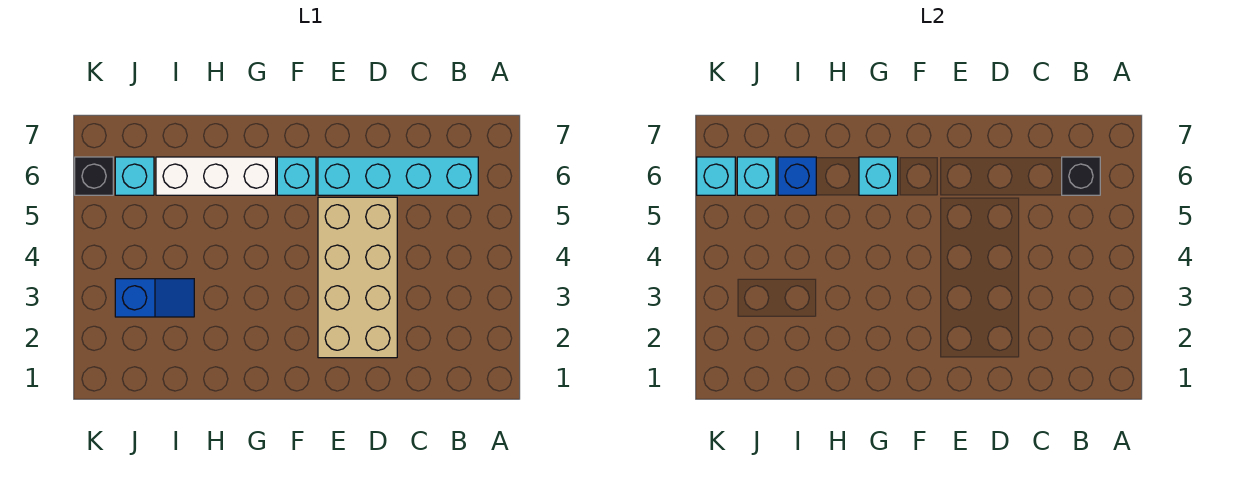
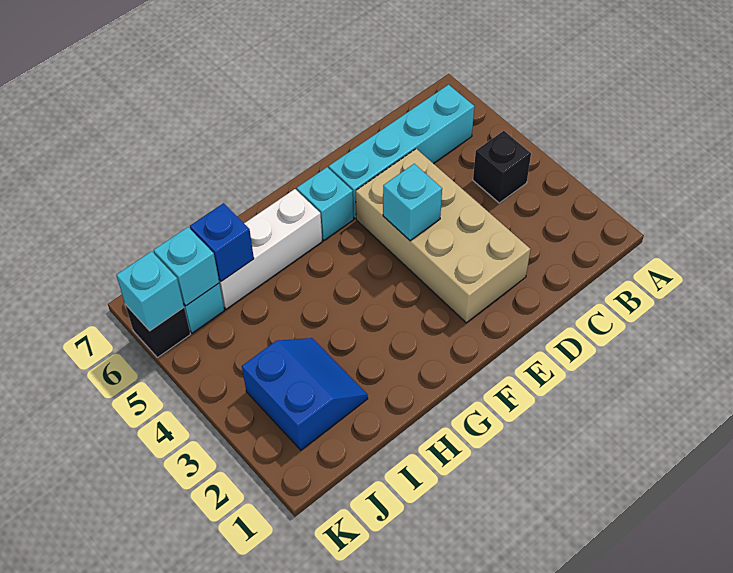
black 1x1 brick [1062,157,1100,195] -> black 1x1 brick moved to [473,131,531,203]
cyan 1x1 brick [859,157,898,195] -> cyan 1x1 brick moved to [383,164,442,241]
blue 1x2 slope [115,279,194,317] -> blue 2x2 slope [242,338,368,450]

